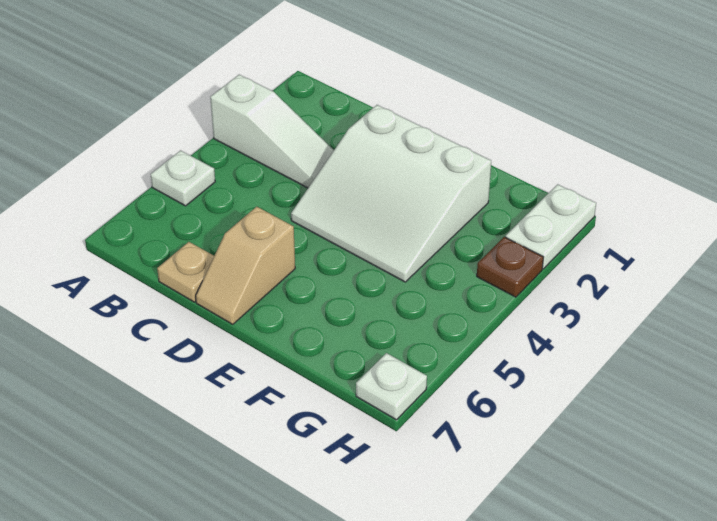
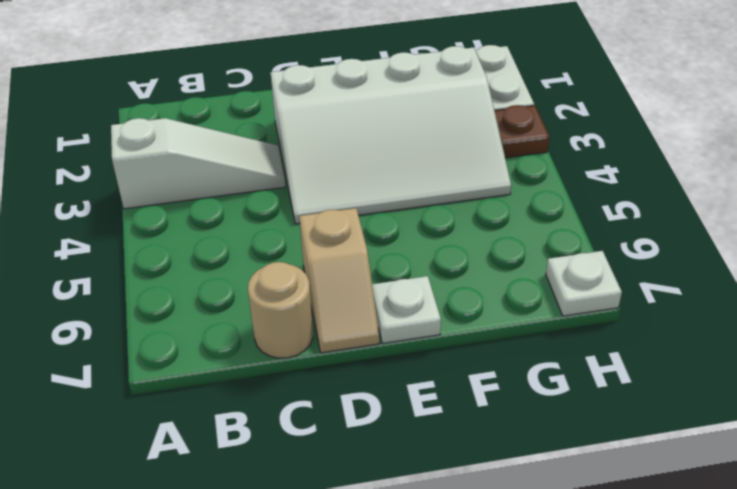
white 1x1 plate [151,150,215,206] -> white 1x1 plate moved to [372,276,441,344]
tan 1x1 plate [157,242,214,302] -> tan 1x1 round brick [248,262,313,358]
white 3x3 slope [291,105,491,282] -> white 3x4 slope [270,46,511,224]

